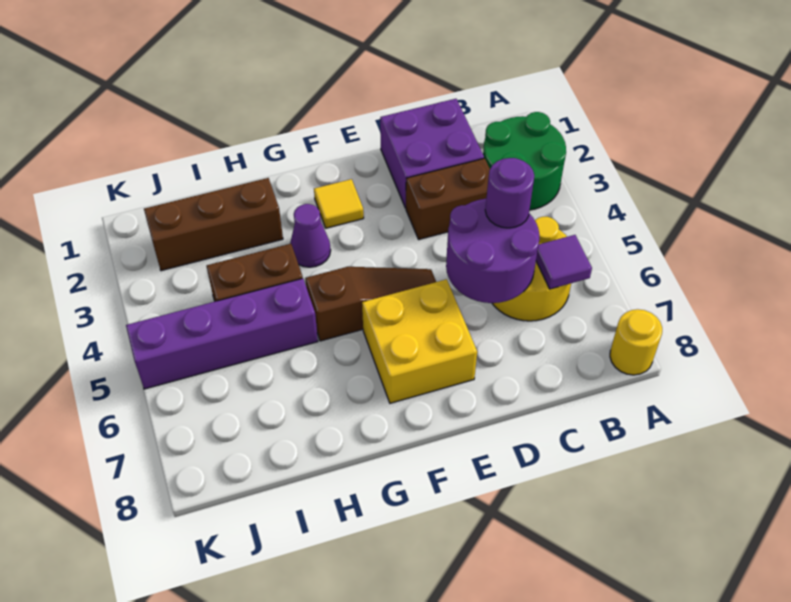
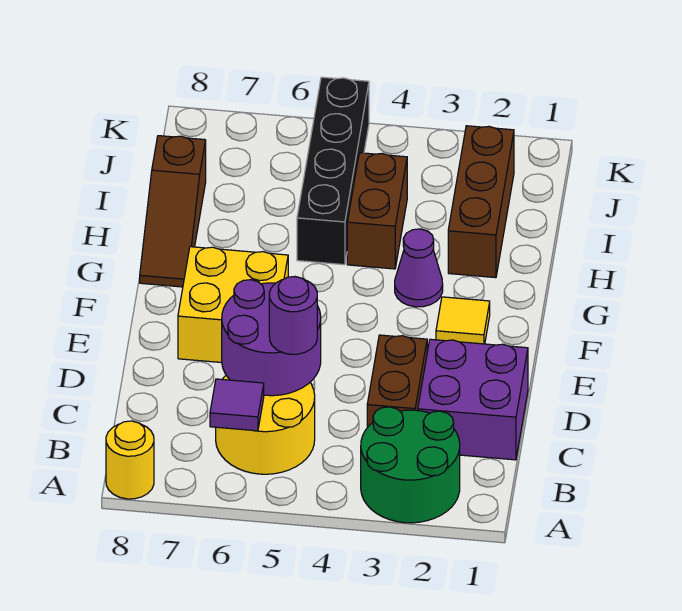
brown 1x3 slope [305,267,436,341] -> brown 1x3 slope moved to [140,136,206,287]
purple 1x4 brick [126,279,318,389] -> black 1x4 brick [297,77,369,265]

